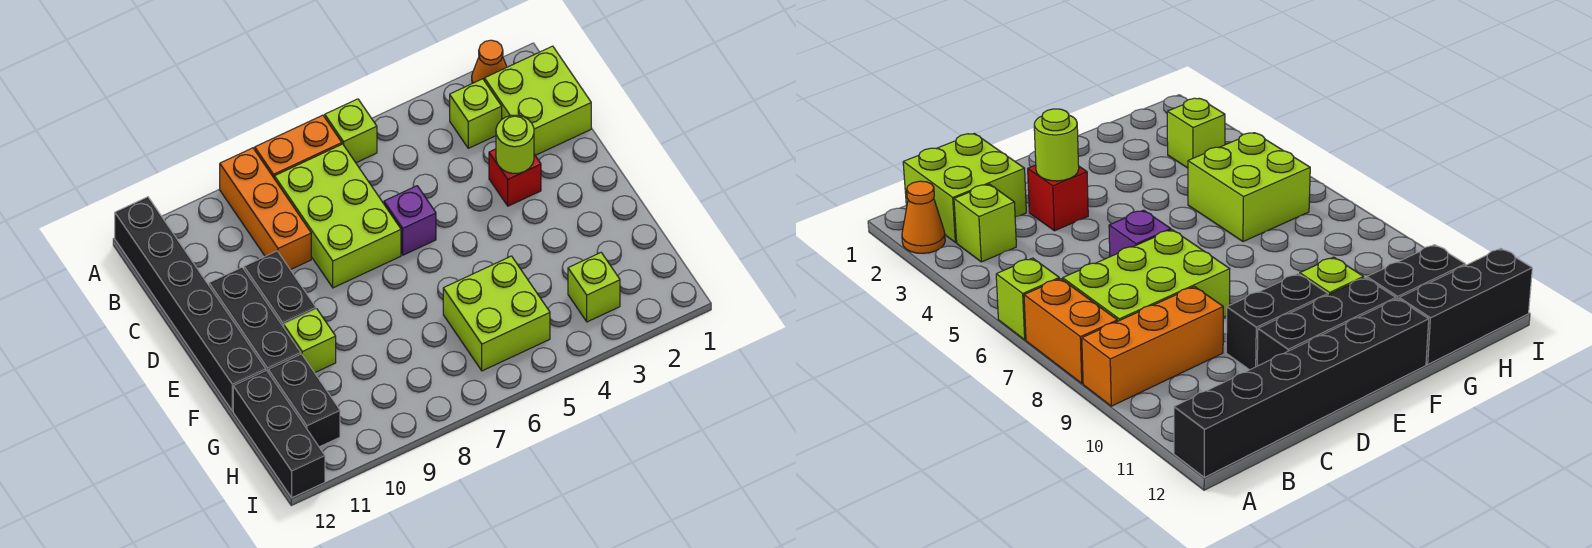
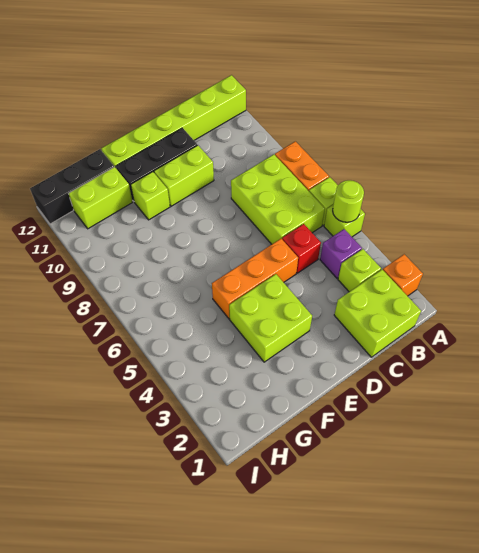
orange 1x1 cone [472,40,507,83] -> orange 1x1 brick [383,254,423,296]
orange 1x3 brick [220,148,311,270] -> orange 1x3 brick moved to [212,239,298,319]
black 1x6 brick [115,197,266,411] -> lime 1x6 brick [101,75,246,168]
lime 2x3 brick [275,144,401,288] -> lime 2x3 brick turned to [231,154,325,244]
red 1x1 brick [489,149,541,206] -> red 1x1 brick moved to [282,224,321,273]
lime 1x1 round brick [496,115,534,173] -> lime 1x1 round brick moved to [333,180,364,222]
purple 1x1 brick [384,186,436,255] -> purple 1x1 brick moved to [320,229,362,278]
black 1x2 brick [244,251,316,327] -> lime 1x2 brick [154,145,214,206]
lime 2x2 brick [443,256,550,371] -> lime 2x2 brick moved to [229,274,312,362]
black 1x2 brick [268,354,340,447] -> lime 1x2 brick [69,167,132,229]
lime 1x1 brick [568,253,620,322] -> lime 1x1 brick moved to [324,205,365,237]

